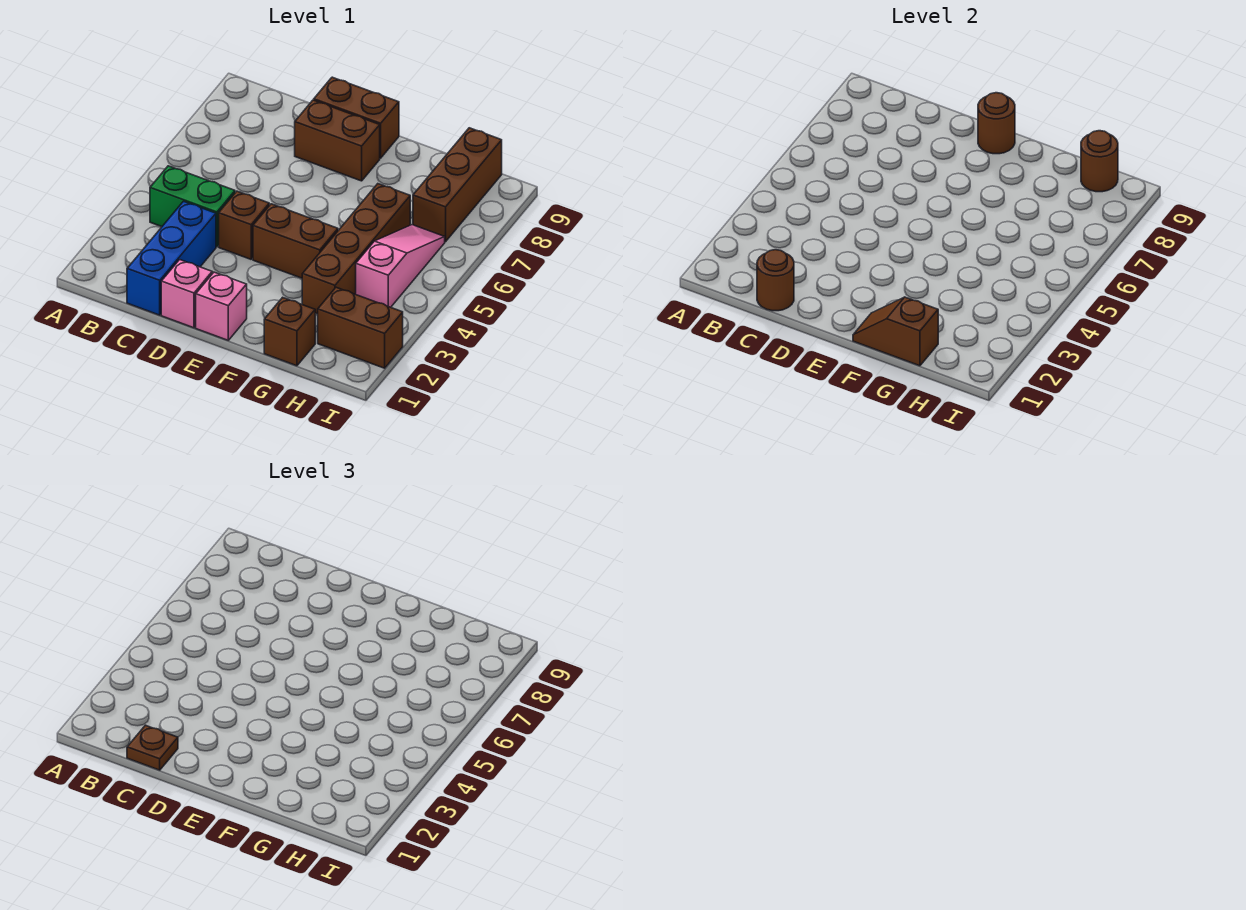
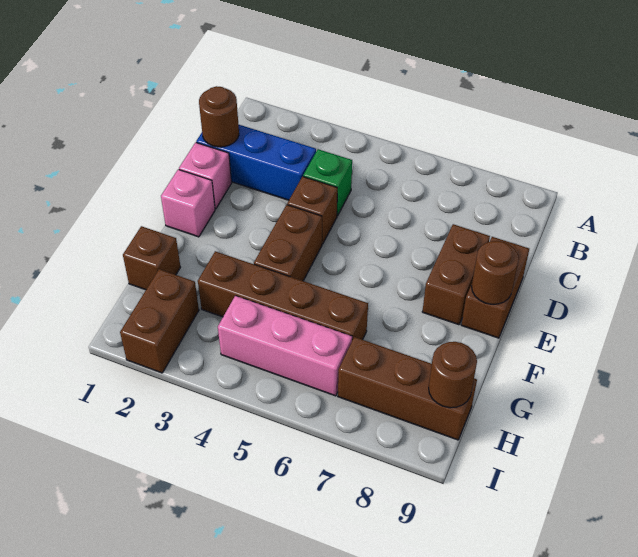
green 1x2 brick [150,166,235,247] -> green 1x1 brick [303,149,352,216]
brown 1x1 plate [127,725,178,770] -> none
brown 1x2 slope [853,297,938,366] -> none
pink 1x3 slope [356,225,445,307] -> pink 1x3 brick [218,296,352,396]

